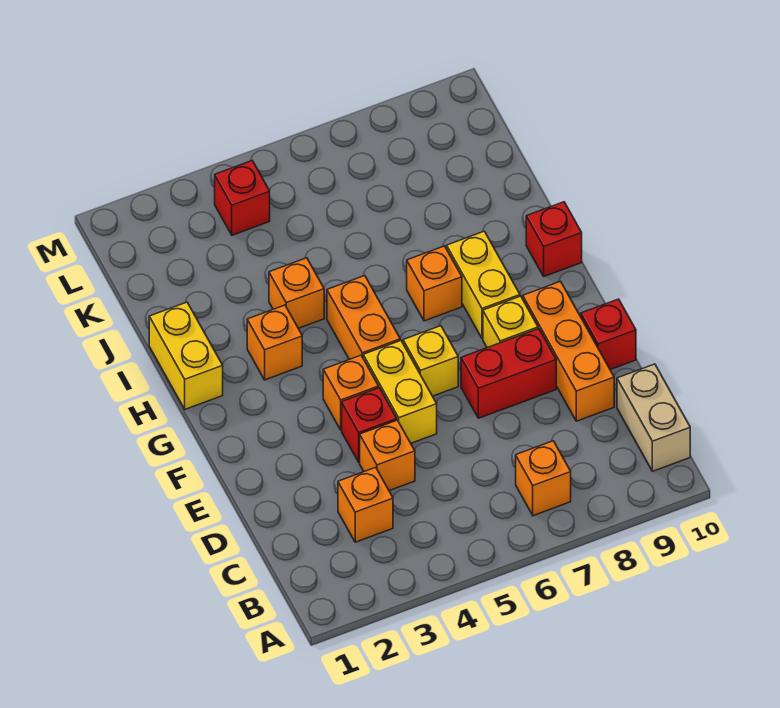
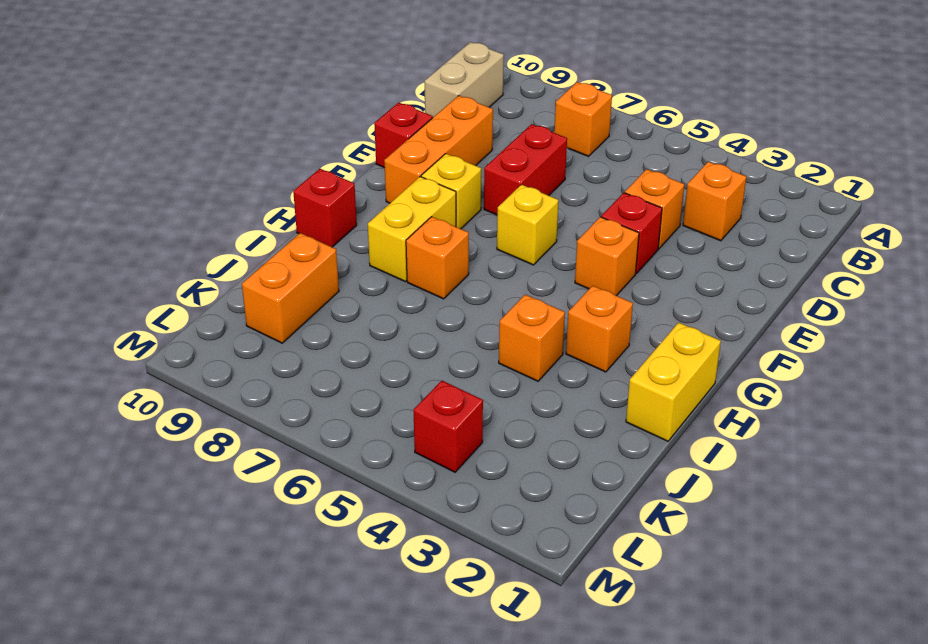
yellow 1x2 brick [363,341,437,443] -> none
red 1x2 brick [461,329,556,418] -> red 1x2 brick turned to [484,124,567,215]
orange 1x2 brick [327,276,400,360] -> orange 1x2 brick moved to [242,233,339,343]

